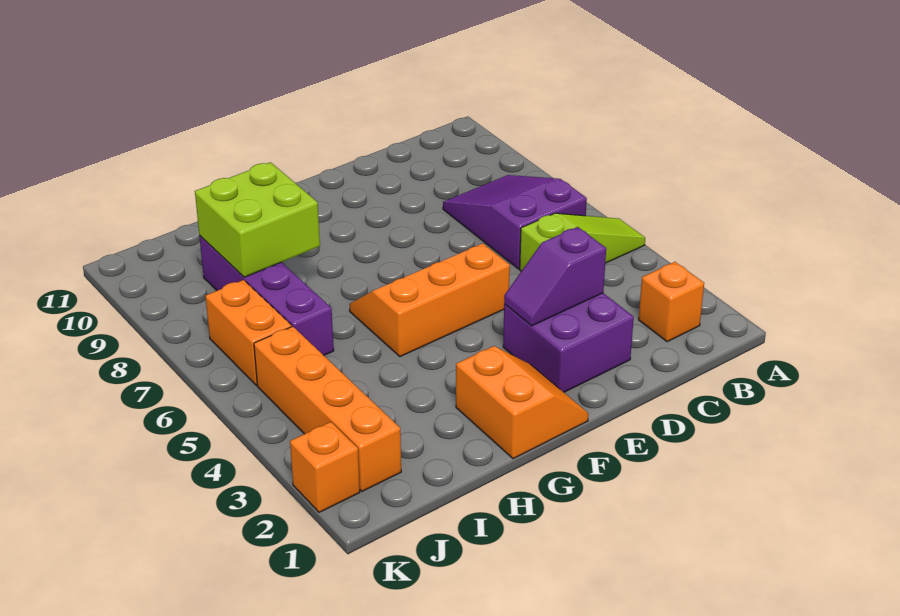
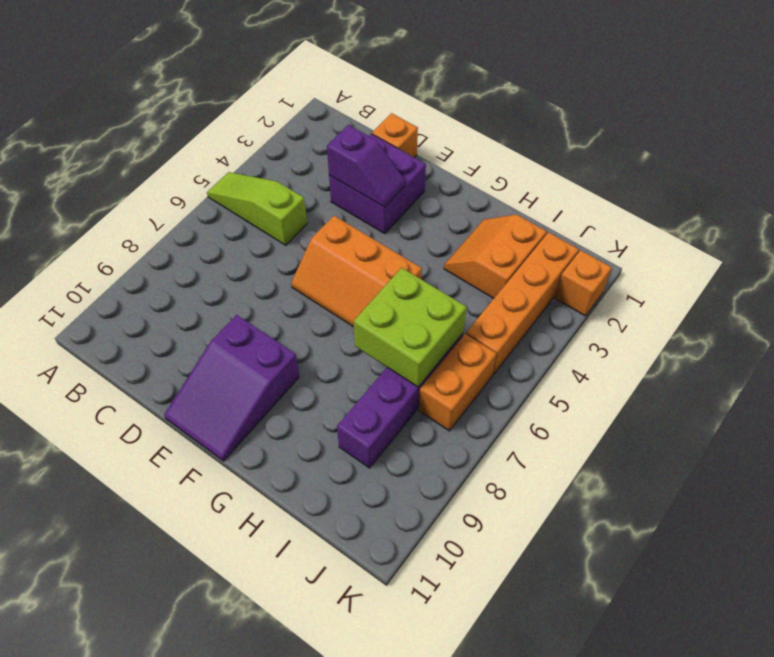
orange 1x1 brick [639,262,704,342] -> orange 1x1 brick moved to [372,113,418,158]
purple 2x3 slope [443,175,587,269] -> purple 2x3 slope moved to [164,315,299,461]
orange 2x2 slope [456,346,588,459] -> orange 2x2 slope moved to [444,214,547,298]
lime 2x2 brick [195,162,320,277] -> lime 2x2 brick moved to [354,268,467,387]

